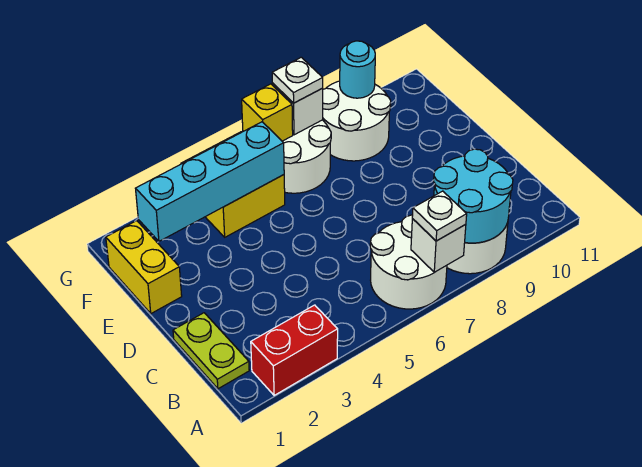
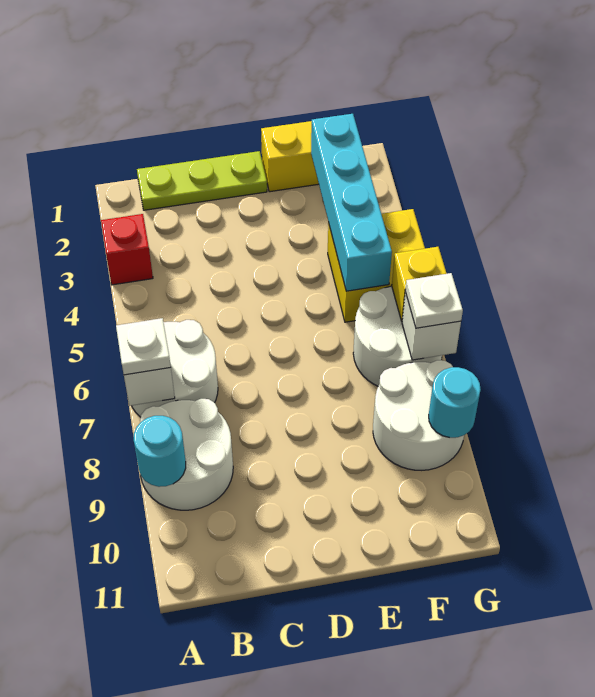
red 1x2 brick [251,305,338,395] -> red 1x1 brick [101,214,153,285]
cyan 2x2 round brick [434,149,513,243] -> cyan 1x1 round brick [134,416,186,487]
lime 1x2 plate [173,313,249,389] -> lime 1x3 plate [137,151,267,210]

